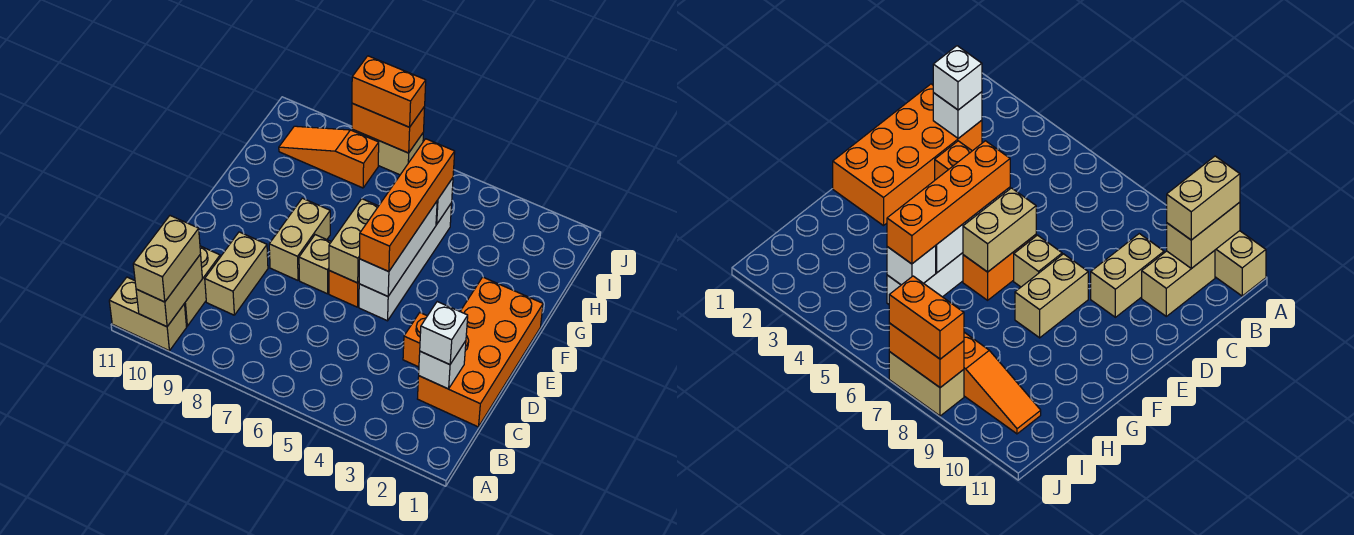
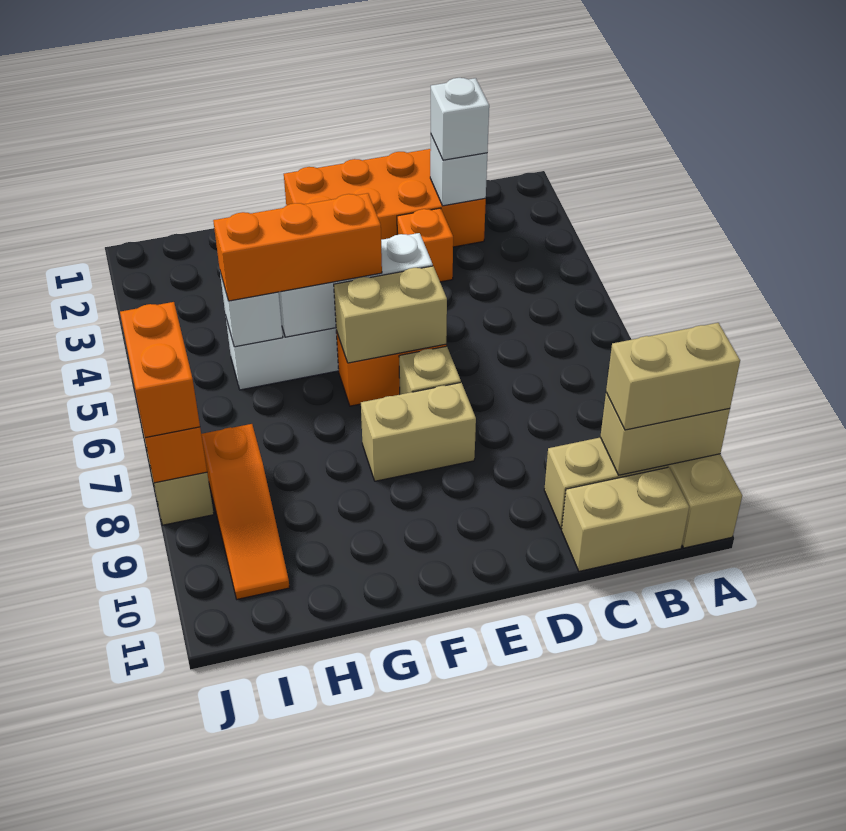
tan 1x2 brick [205,232,268,315] -> tan 1x2 brick moved to [562,467,689,571]
orange 1x4 brick [360,139,455,272] -> orange 1x3 brick [213,193,382,301]

